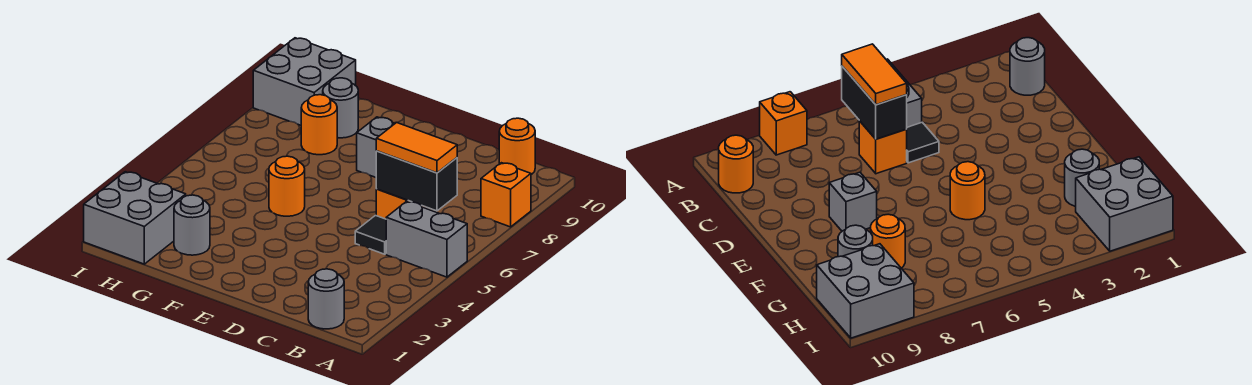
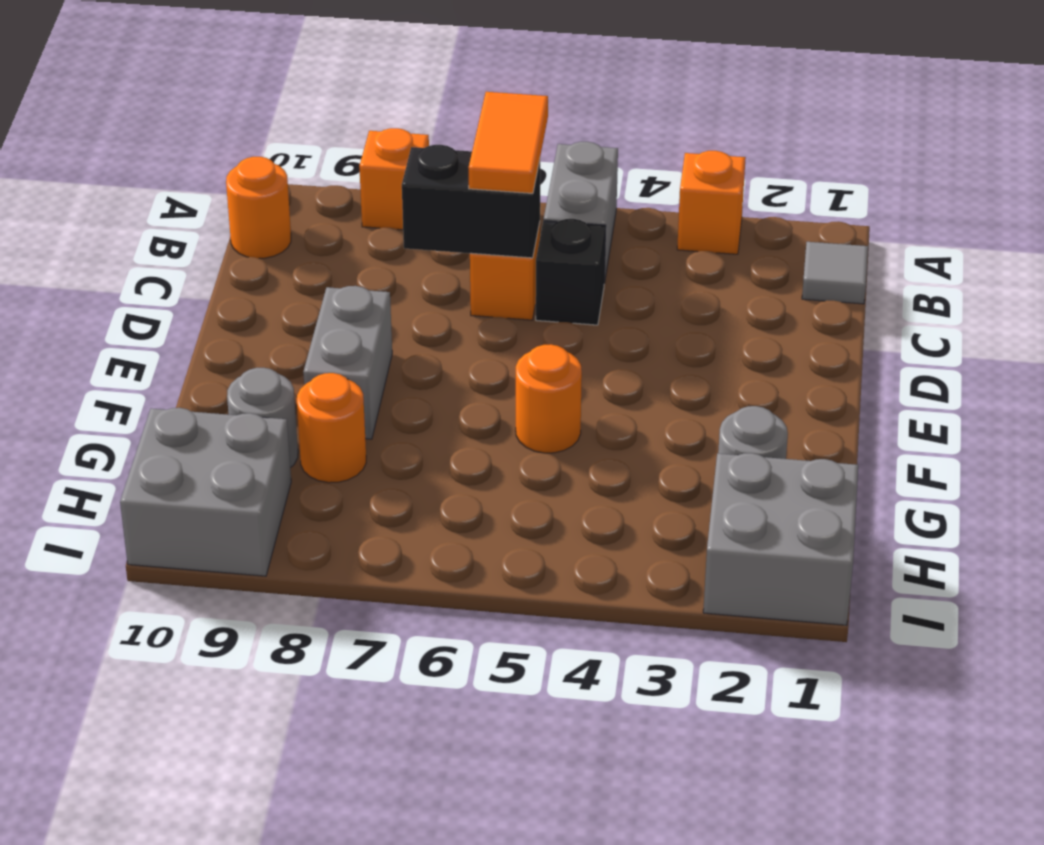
none -> orange 1x1 brick [677,151,746,254]
grey 1x1 round brick [308,269,344,329] -> grey 1x1 tile [802,242,868,304]
black 1x2 brick [376,151,457,211] -> black 1x2 brick turned to [402,145,540,258]
black 1x1 tile [355,216,386,254] -> black 1x1 brick [536,219,606,325]
grey 1x1 brick [357,117,395,177] -> grey 1x2 brick [303,286,392,439]

